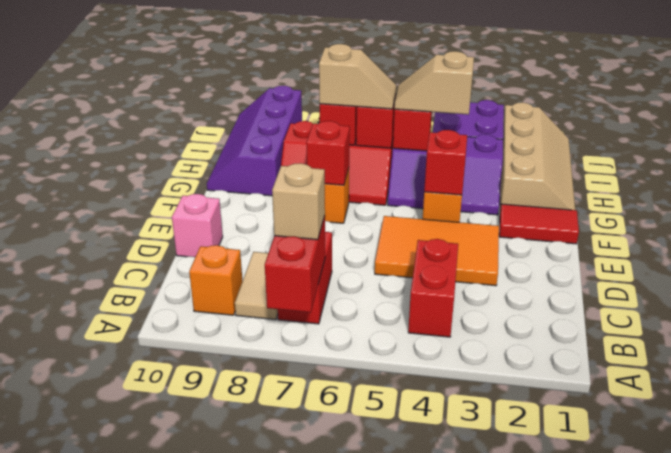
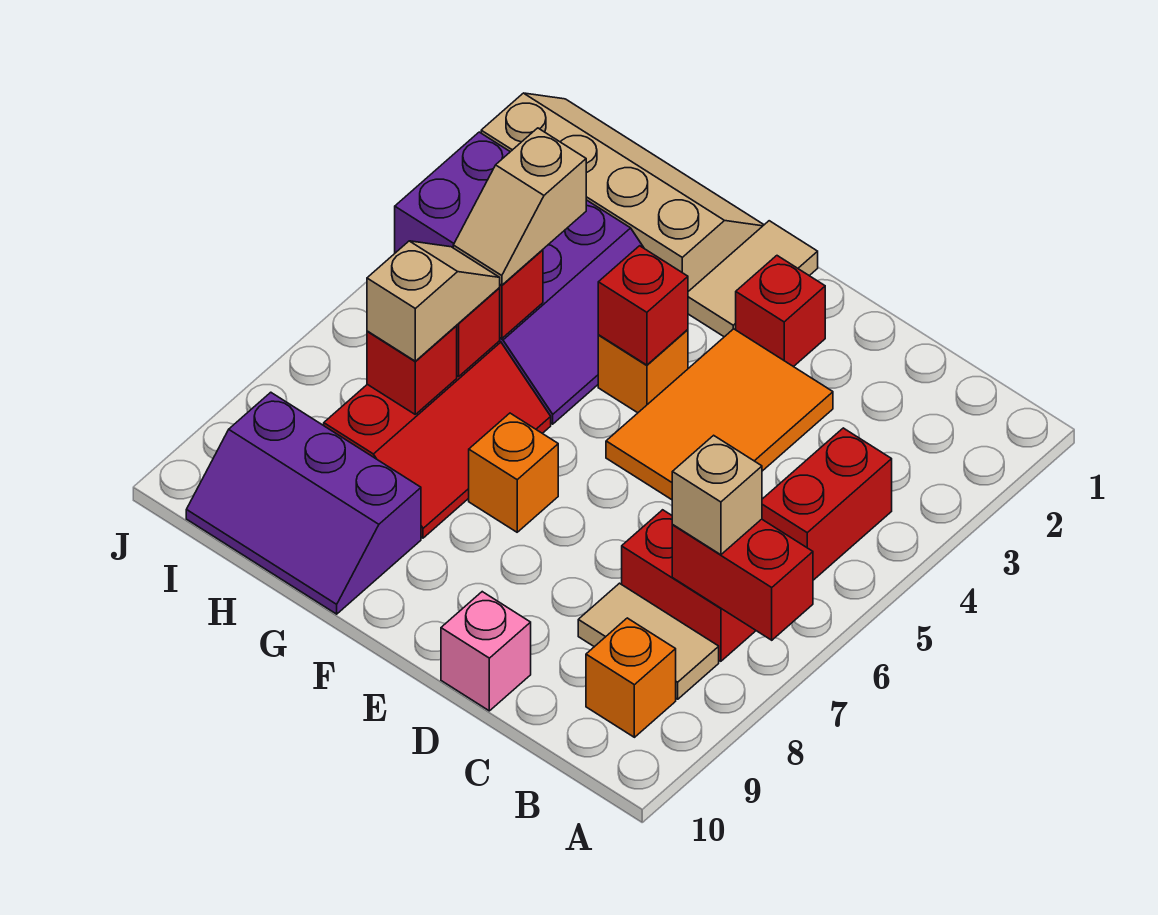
red 1x2 brick [408,239,458,337] -> red 1x2 brick turned to [762,428,892,580]
red 1x2 tile [499,204,579,244] -> tan 1x2 tile [688,221,818,337]
red 1x1 brick [306,121,350,185] -> red 1x1 brick moved to [736,256,825,367]
purple 2x4 slope [207,86,302,196] -> purple 2x3 slope [186,392,421,614]

